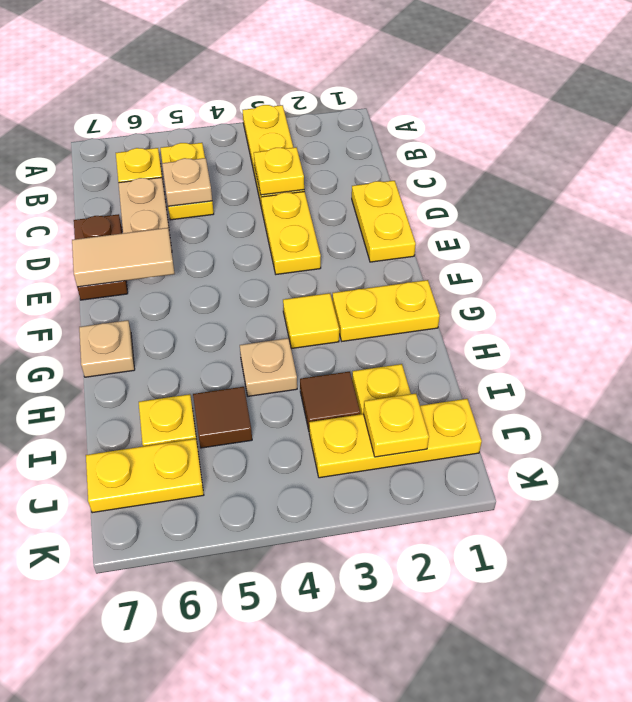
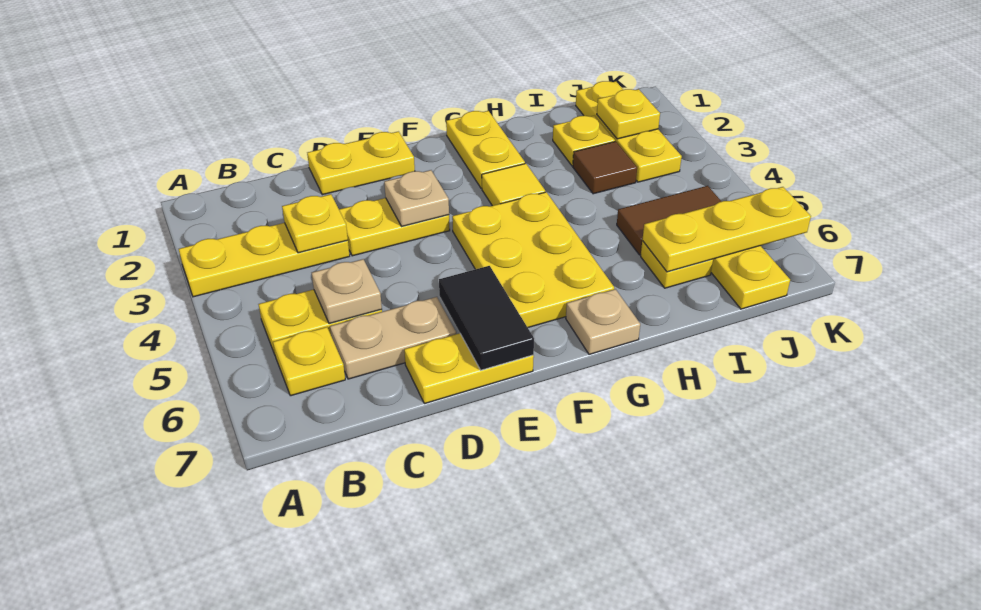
brown 1x2 plate [74,214,128,300] -> yellow 1x2 plate [404,333,534,404]
tan 1x2 tile [72,228,175,287] -> black 1x2 tile [439,266,534,370]
none -> yellow 2x3 plate [452,192,614,327]
tan 1x1 plate [240,338,297,396] -> tan 1x1 plate moved to [384,170,449,226]
brown 1x1 tile [193,387,252,448] -> brown 1x2 tile [617,186,722,255]
none -> yellow 1x3 plate [642,187,811,272]

